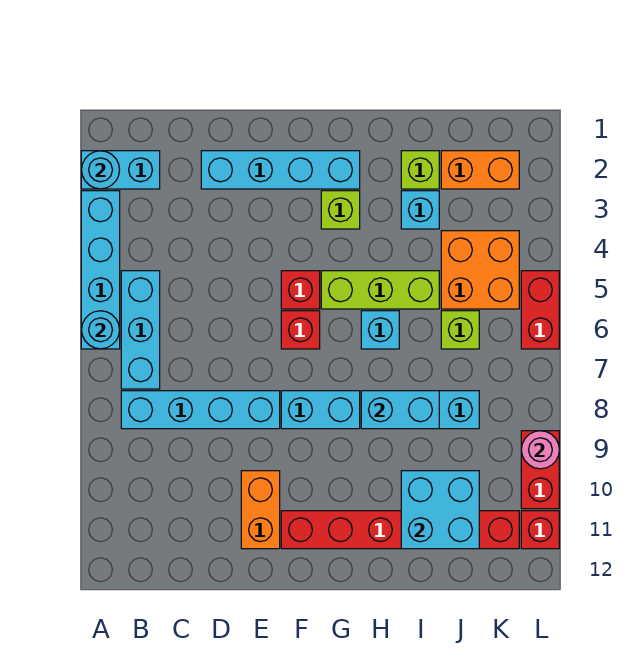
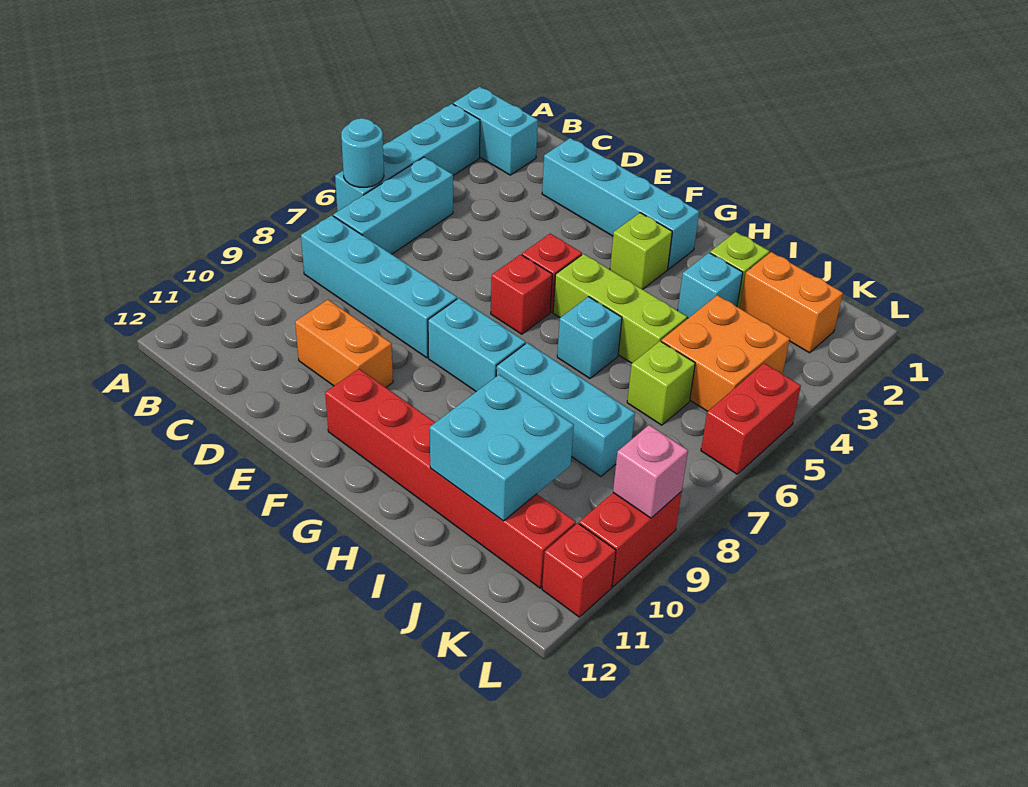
cyan 1x1 round brick [81,151,120,189] -> none
orange 1x2 brick [241,471,280,549] -> orange 1x2 brick turned to [295,300,393,387]
cyan 1x2 brick [361,391,439,429] -> none
pink 1x1 round brick [521,431,559,469] -> pink 1x1 brick [613,425,688,518]

